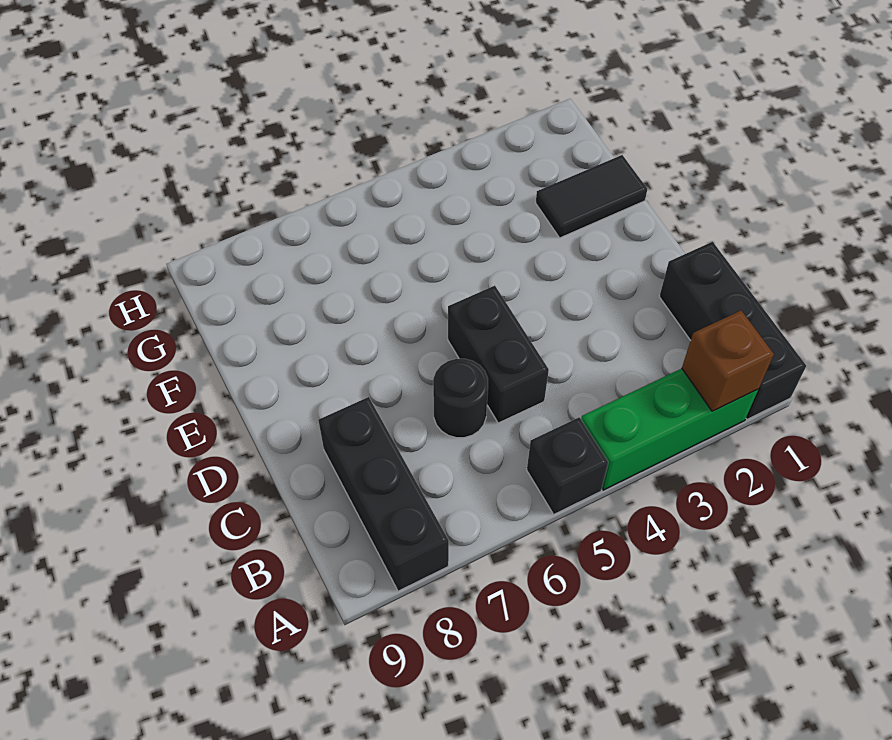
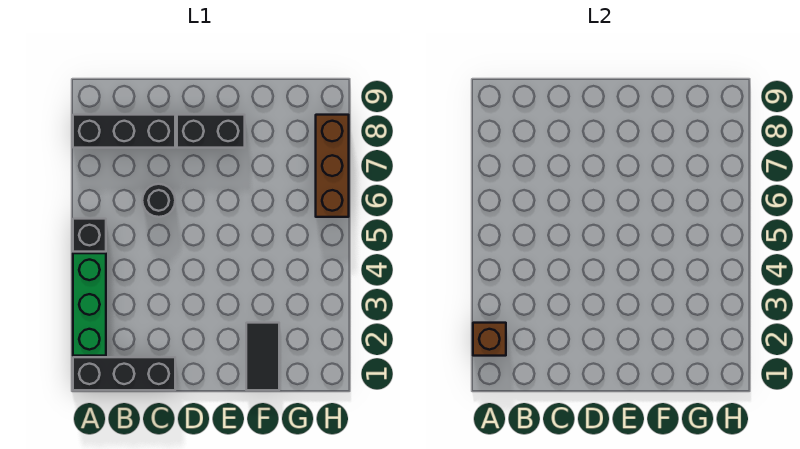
black 1x2 brick [448,286,549,423] -> black 1x2 brick moved to [177,115,245,148]
none -> brown 1x3 brick [316,115,349,217]

